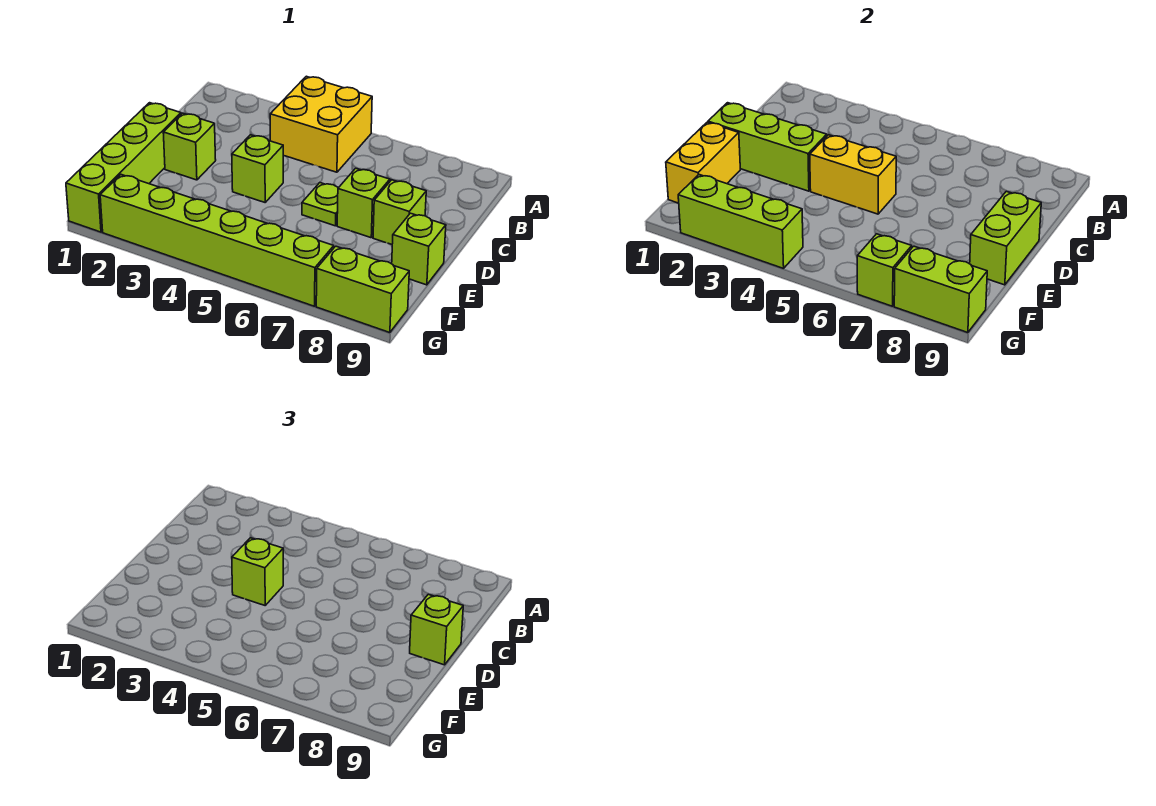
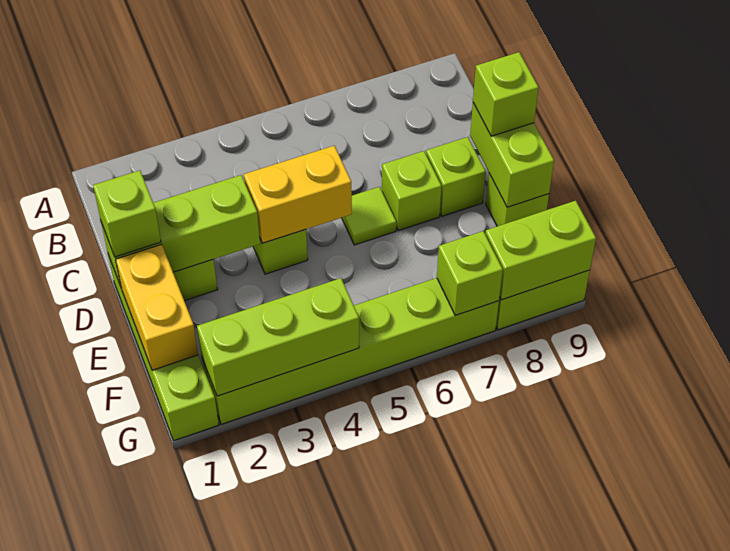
yellow 2x2 brick [270,76,372,172] -> none
lime 1x1 brick [232,538,283,605] -> lime 1x1 brick moved to [93,170,161,257]
lime 1x1 plate [302,183,338,226] -> lime 1x1 tile [342,187,396,245]

